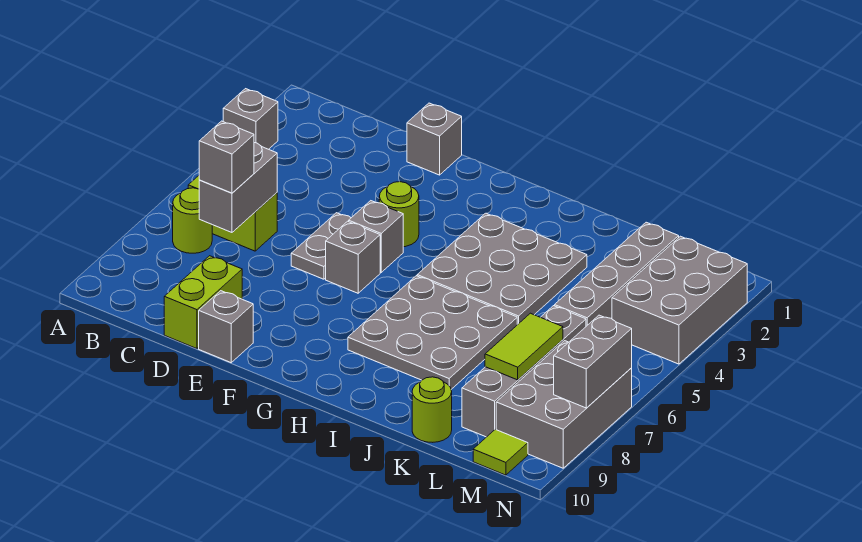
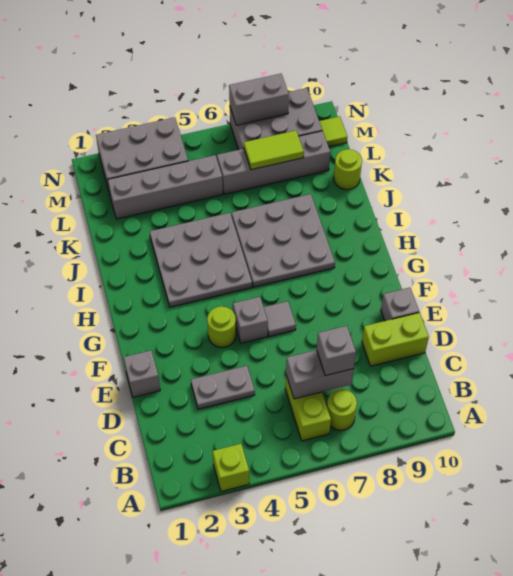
grey 1x1 brick [223,89,278,149] -> lime 1x1 brick [213,444,249,491]
grey 1x2 plate [291,213,351,279] -> grey 1x2 plate moved to [191,366,255,409]
grey 1x1 brick [326,221,380,293] -> grey 1x1 tile [264,301,296,336]

